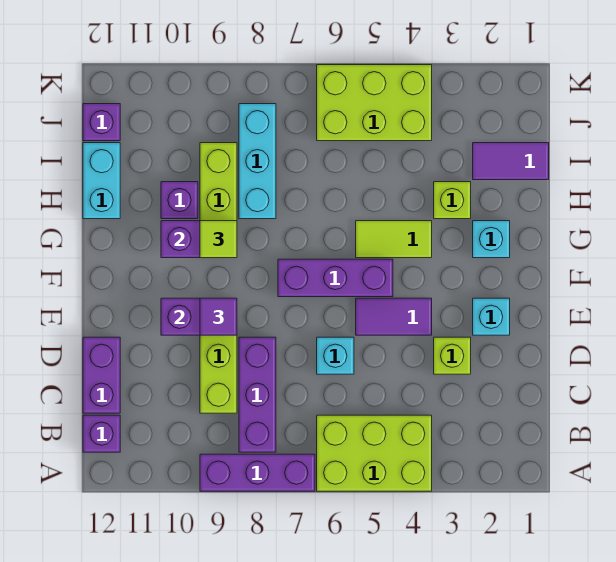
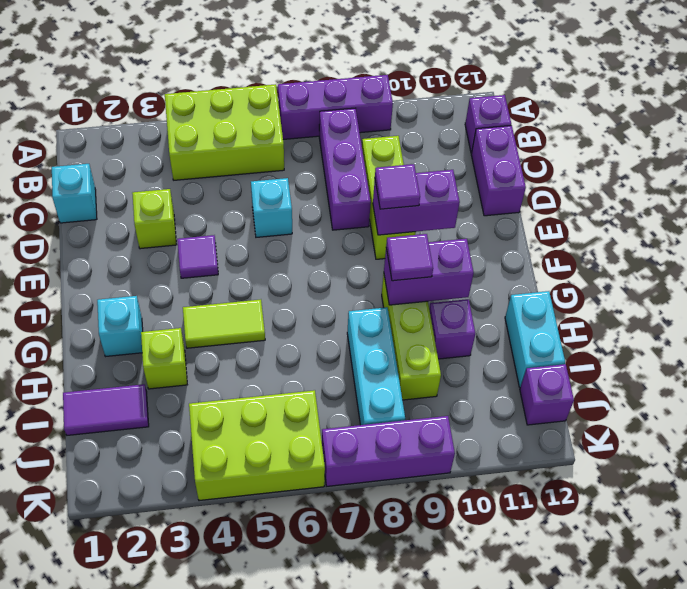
cyan 1x1 brick [473,298,510,335] -> cyan 1x1 brick moved to [52,164,97,223]
purple 1x2 tile [356,298,432,335] -> purple 1x1 tile [177,235,218,278]
purple 1x3 brick [278,259,393,297] -> purple 1x3 brick moved to [322,416,455,486]
lime 1x1 tile [200,221,237,258] -> purple 1x1 tile [386,234,433,281]

